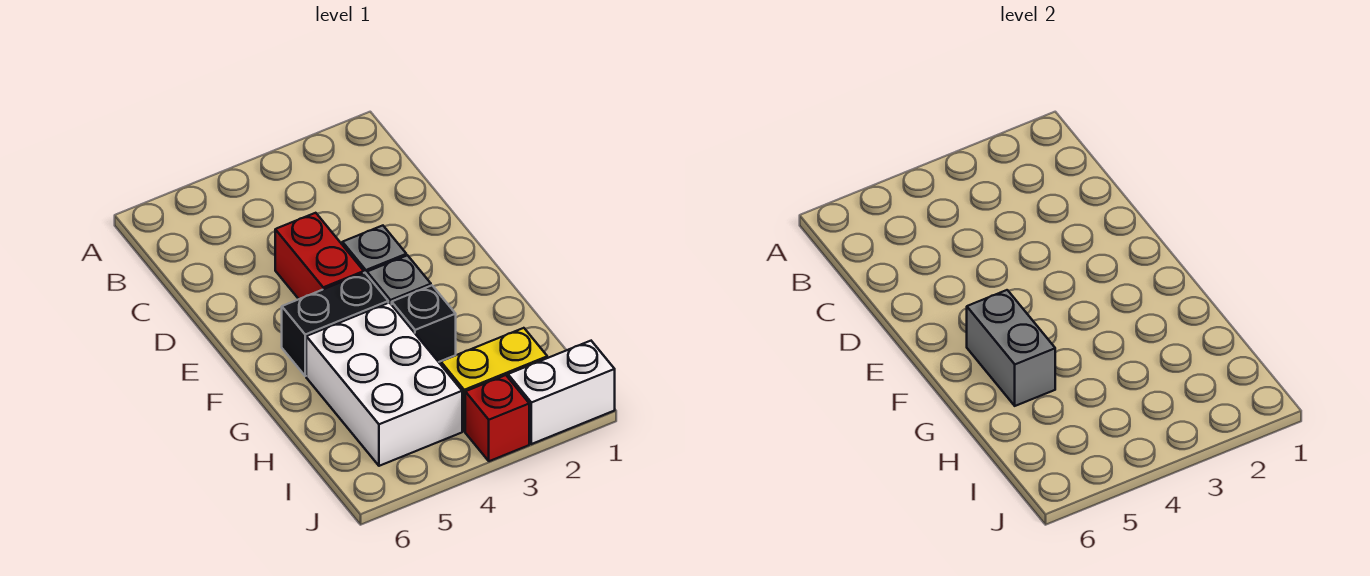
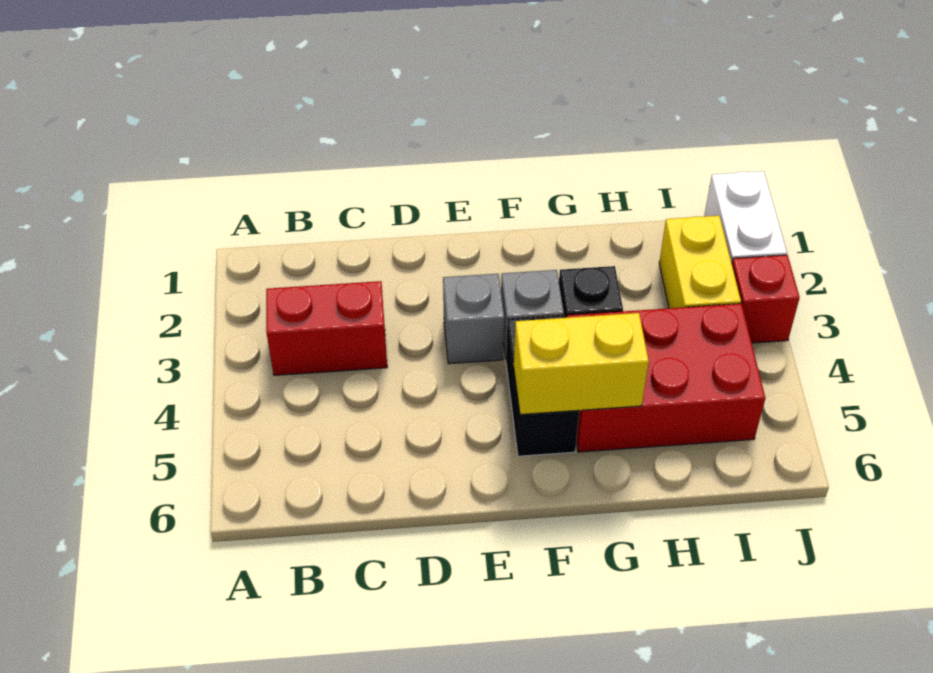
red 1x2 brick [275,213,364,299] -> red 1x2 brick moved to [266,281,387,375]
grey 1x2 brick [967,290,1055,406] -> yellow 1x2 brick [514,313,649,414]
white 2x3 brick [306,303,462,466] -> red 2x3 brick [567,304,765,452]

